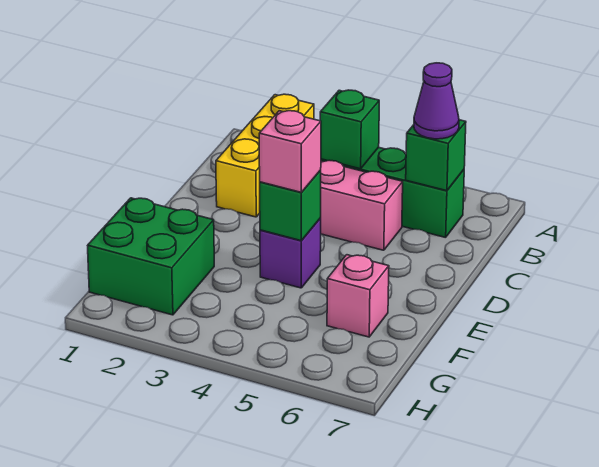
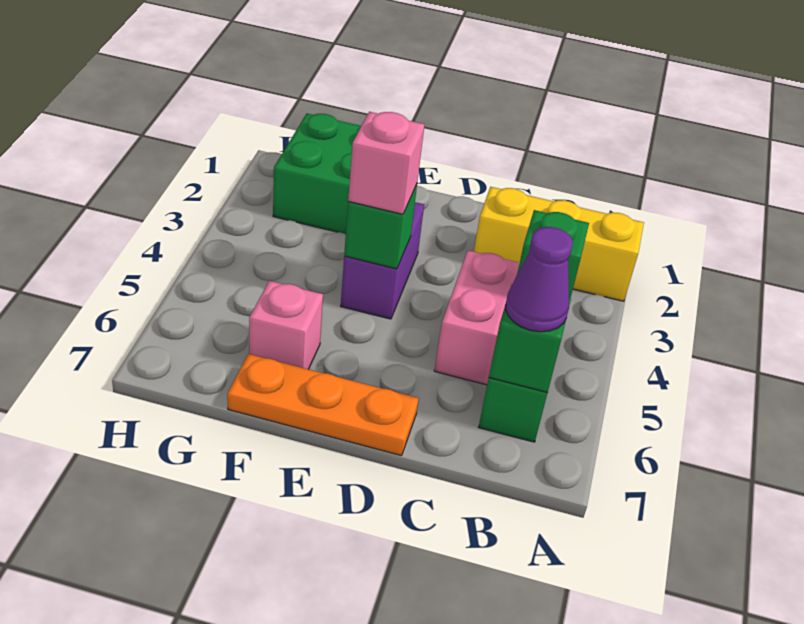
none -> orange 1x3 plate [227,354,419,456]
purple 1x1 brick [260,218,321,288] -> purple 1x2 brick [341,202,424,319]

